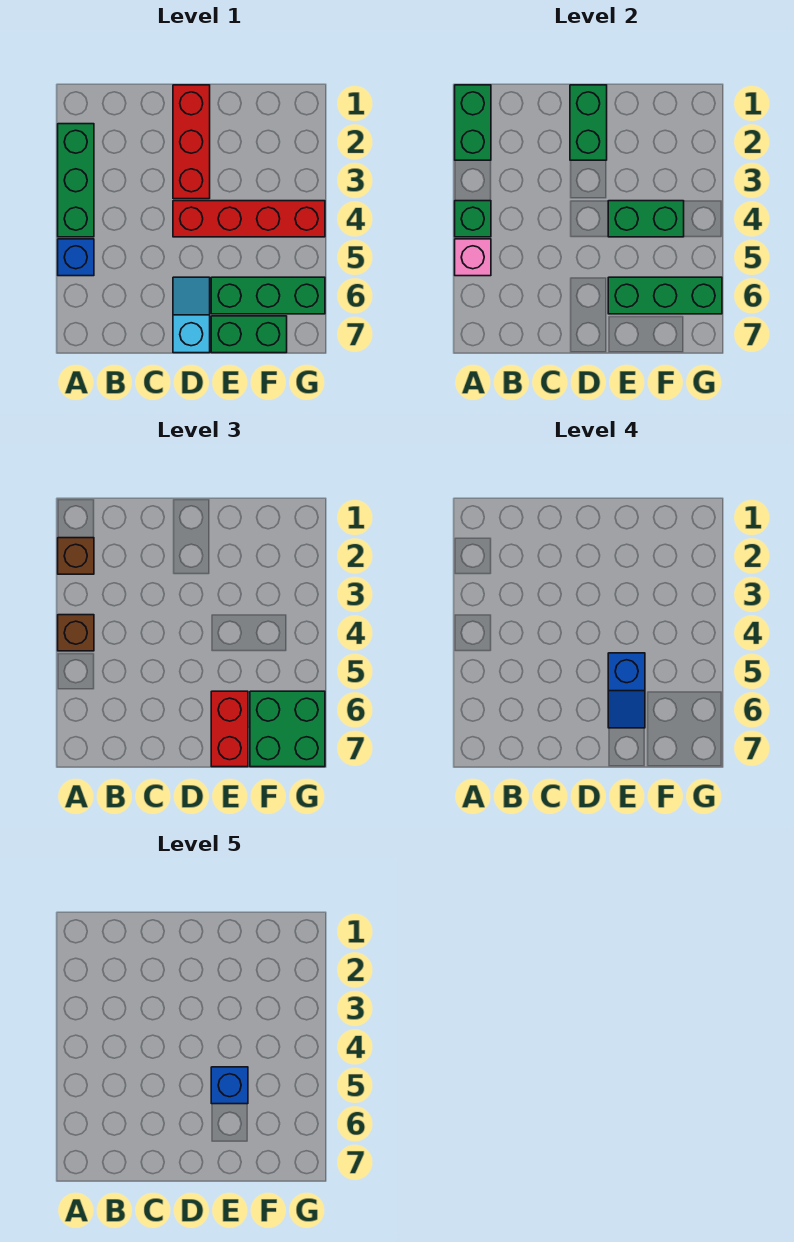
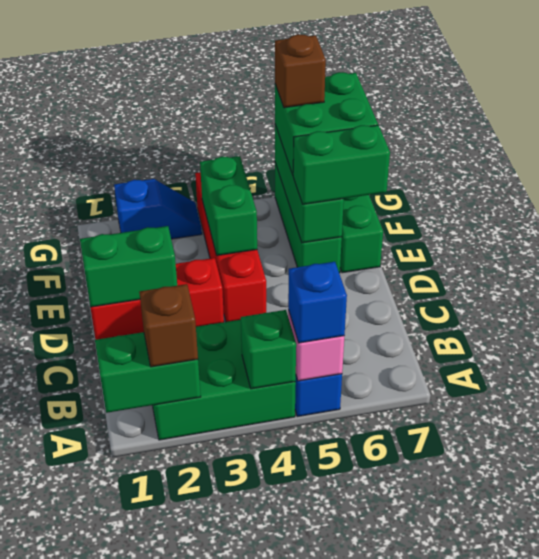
green 1x3 brick [58,124,94,237] -> green 2x3 brick [152,320,296,440]
brown 1x1 brick [58,615,94,651] -> brown 1x1 brick moved to [275,34,326,108]
cyan 1x2 slope [173,277,210,353] -> none
blue 1x2 slope [608,653,645,728] -> blue 1x2 slope moved to [114,179,202,239]
blue 1x1 brick [211,1067,248,1104] -> blue 1x1 brick moved to [288,262,347,343]
red 1x2 brick [211,691,248,767] -> green 1x2 brick [293,125,390,204]

